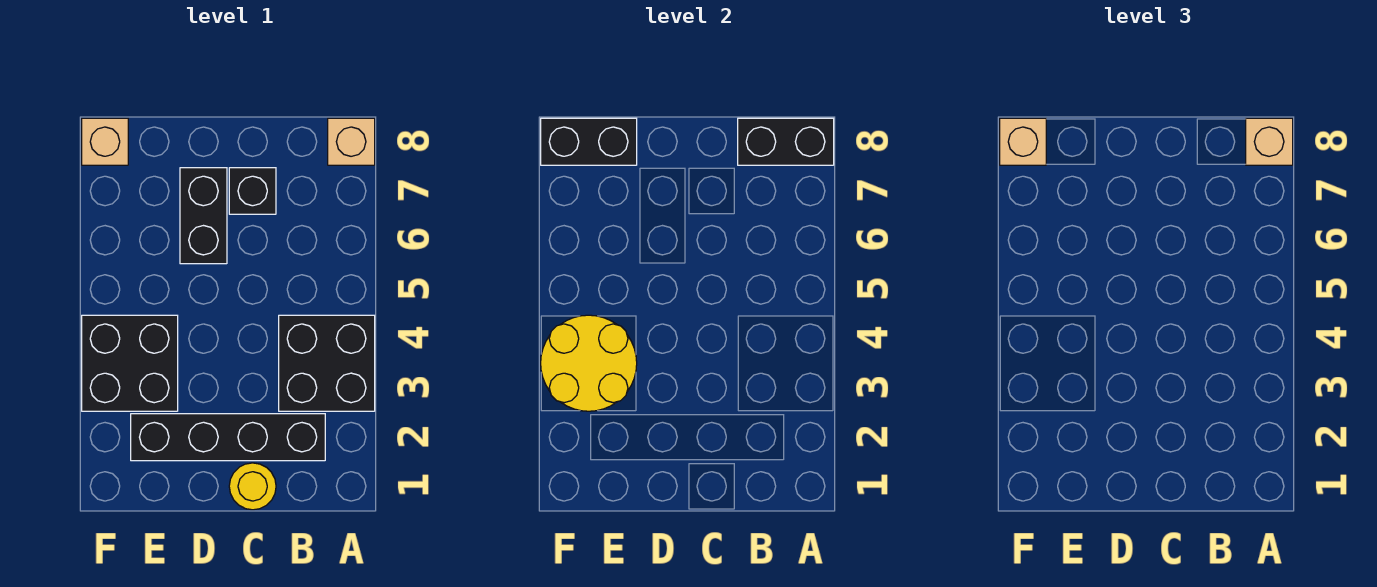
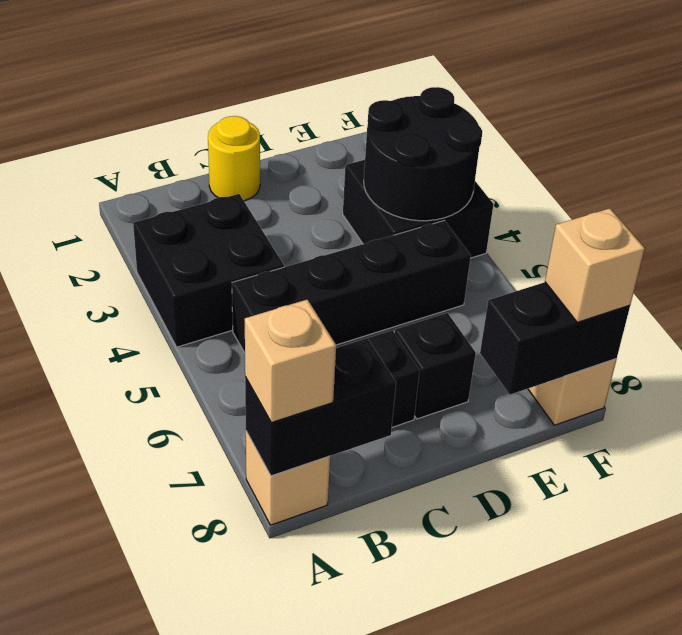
black 1x4 brick [131,414,325,461] -> black 1x4 brick moved to [232,221,471,353]
black 1x2 brick [180,168,227,264] -> black 1x1 brick [395,313,476,419]
yellow 2x2 round brick [541,315,637,411] -> black 2x2 round brick [364,87,482,221]

